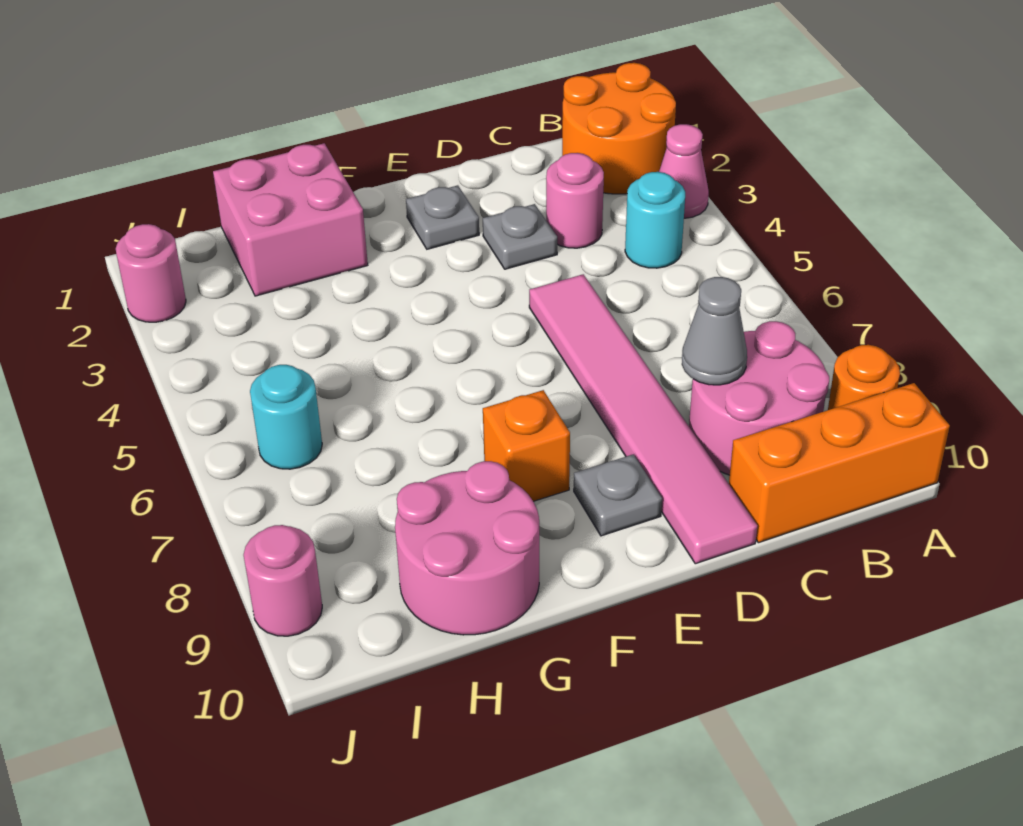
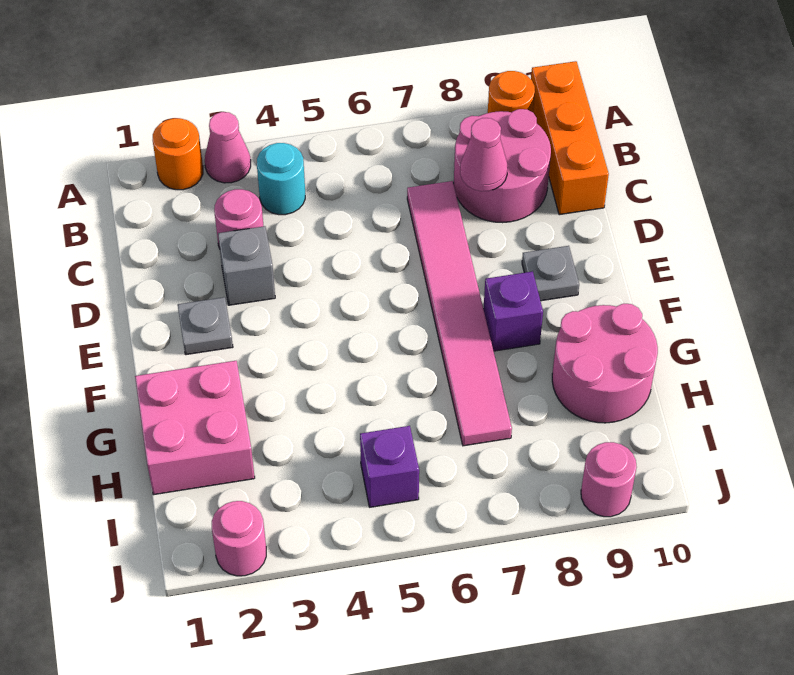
orange 2x2 round brick [562,63,676,194] -> orange 1x1 round brick [153,118,203,190]
grey 1x1 cone [682,277,747,385] -> pink 1x1 cone [460,118,508,191]
grey 1x1 plate [483,204,557,269] -> grey 1x1 brick [218,226,275,305]
pink 1x6 tile [529,274,757,564] -> pink 1x6 tile turned to [407,181,512,446]
orange 1x1 brick [483,390,570,501] -> purple 1x1 brick [483,271,543,351]
none -> purple 1x1 brick [360,426,419,507]
cyan 1x1 round brick [250,365,322,469] -> none

